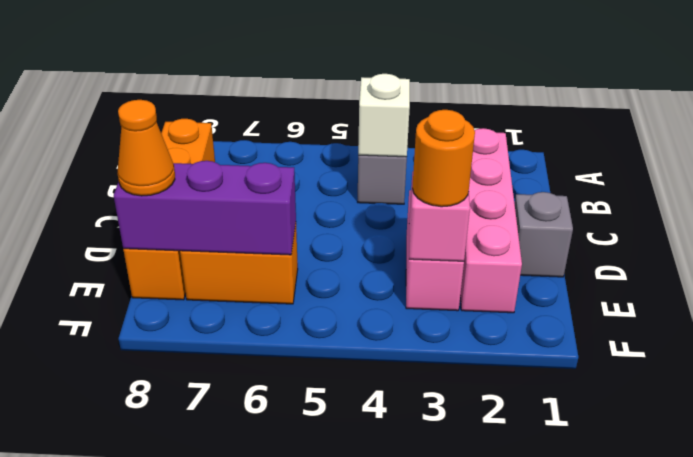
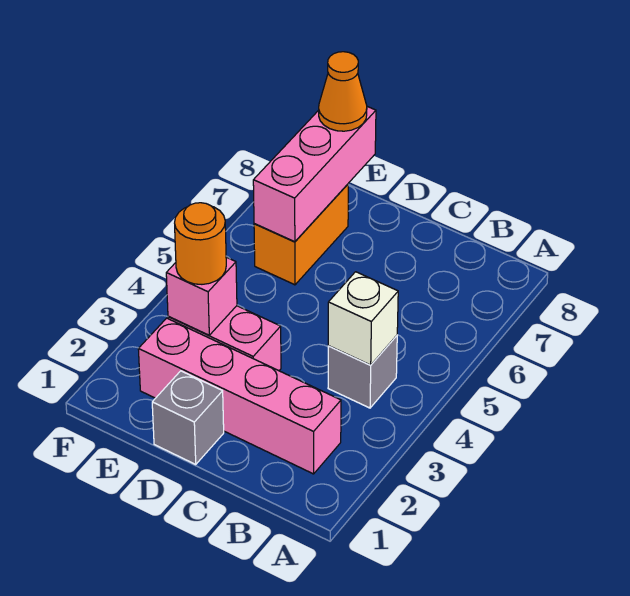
orange 1x4 brick [123,119,215,300] -> none
purple 1x3 brick [114,161,296,255] -> pink 1x3 brick [253,107,376,242]

